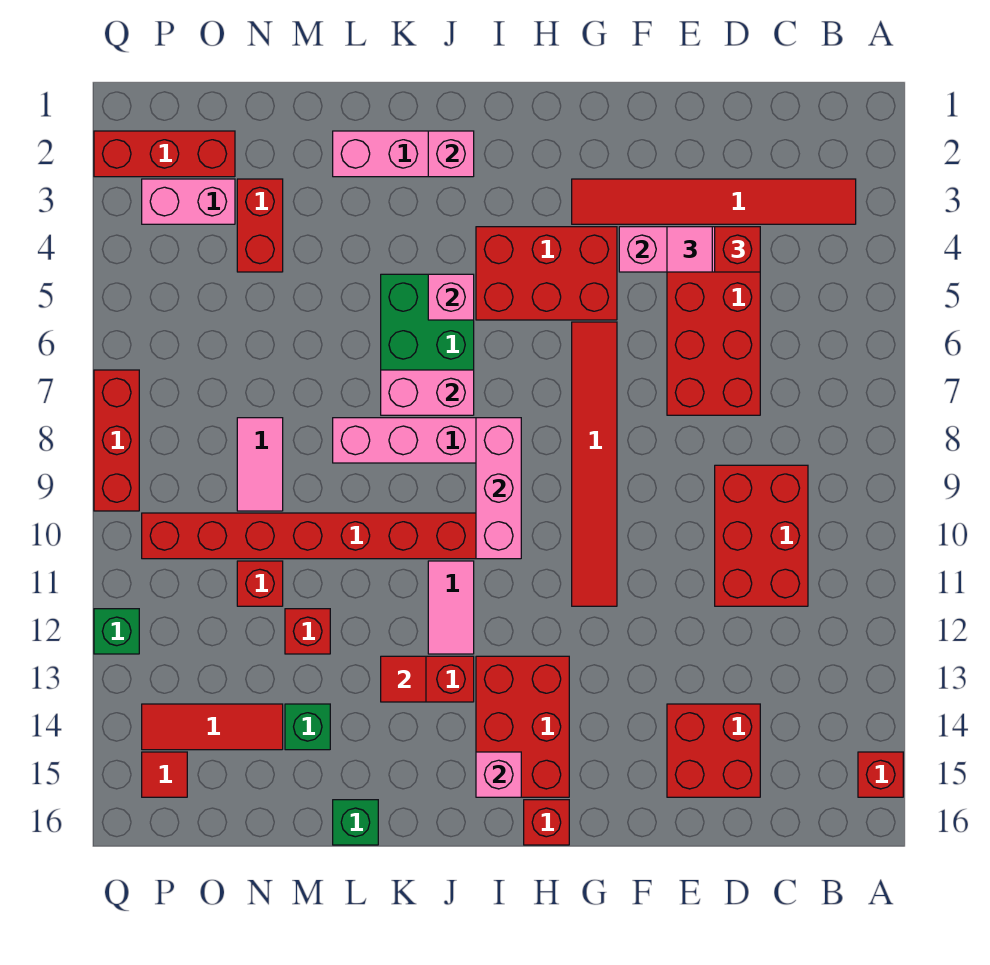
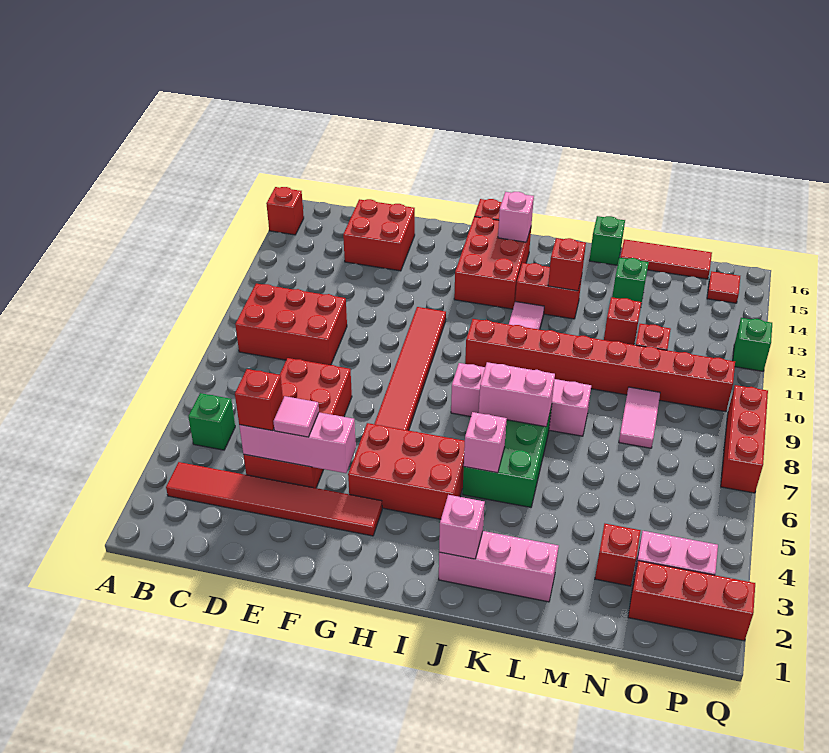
none -> green 1x1 brick [188,393,235,450]
red 2x3 brick [715,465,808,606] -> red 2x3 brick turned to [235,284,347,365]
pink 1x3 brick [476,418,521,559] -> none
red 1x1 tile [381,656,426,702] -> red 1x1 brick [548,238,586,291]
red 1x2 brick [237,179,283,272] -> red 1x1 brick [595,524,641,586]
red 1x3 tile [142,704,283,750] -> red 1x3 tile moved to [620,239,712,279]

